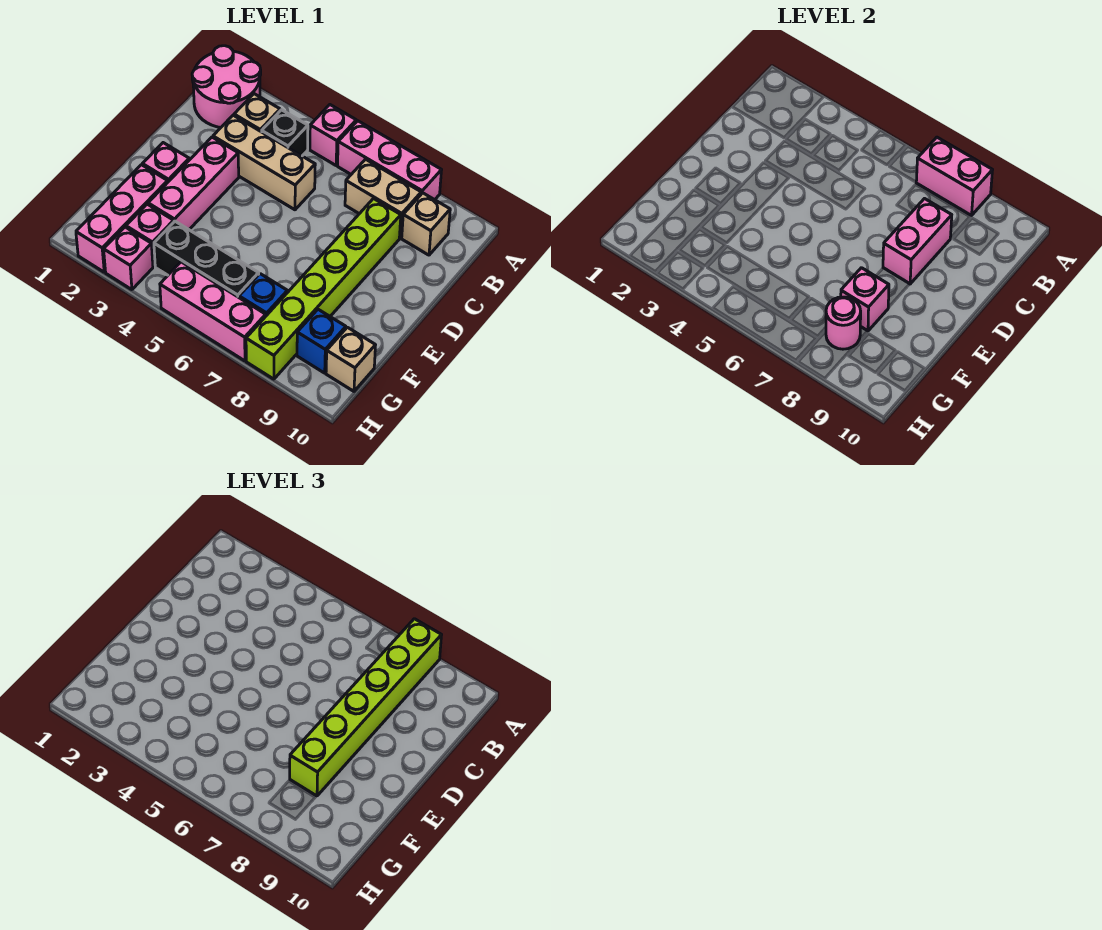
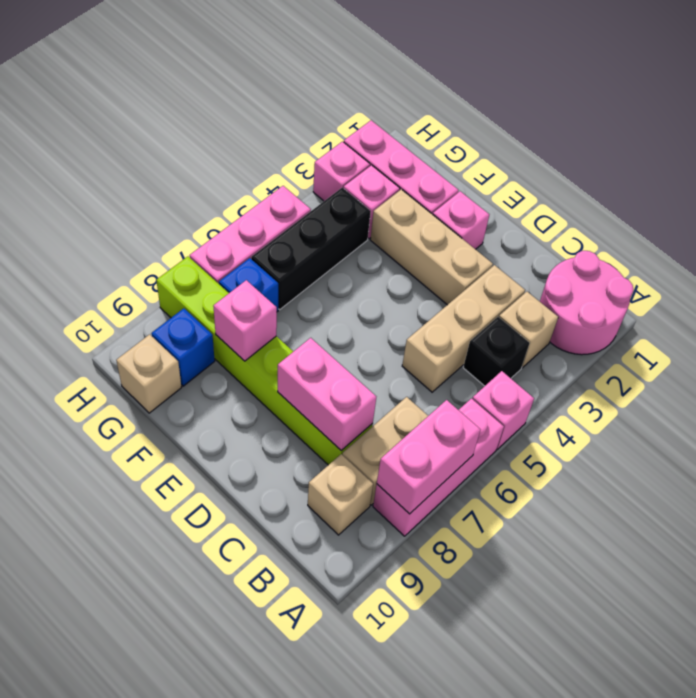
lime 1x6 brick [290,619,441,796] -> none
pink 1x3 brick [148,137,239,229] -> tan 1x3 brick [370,189,493,305]
pink 1x1 round brick [826,297,861,349] -> none

